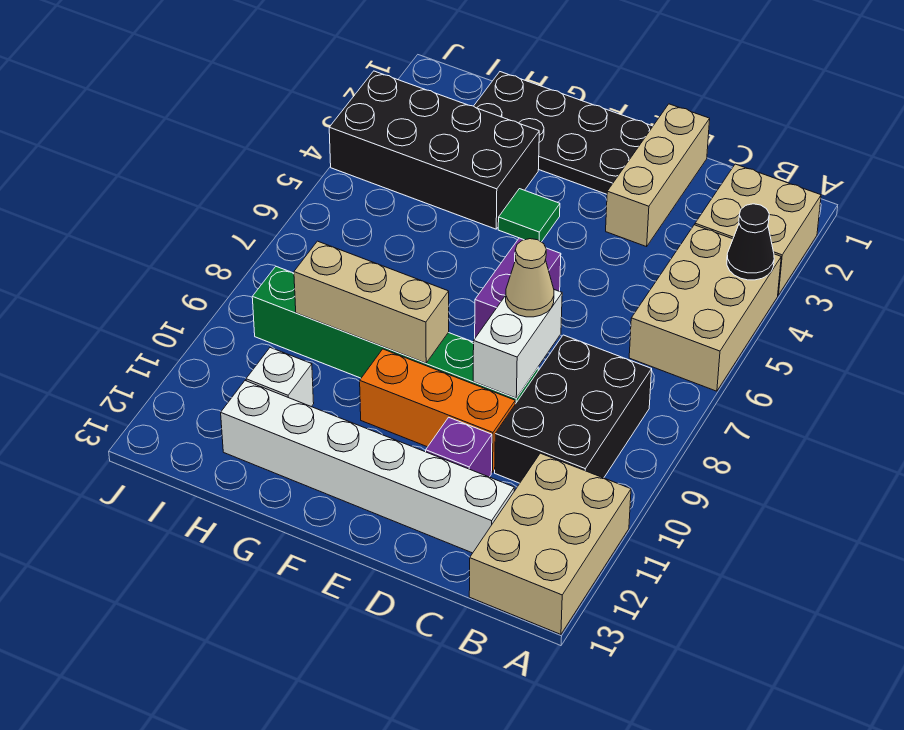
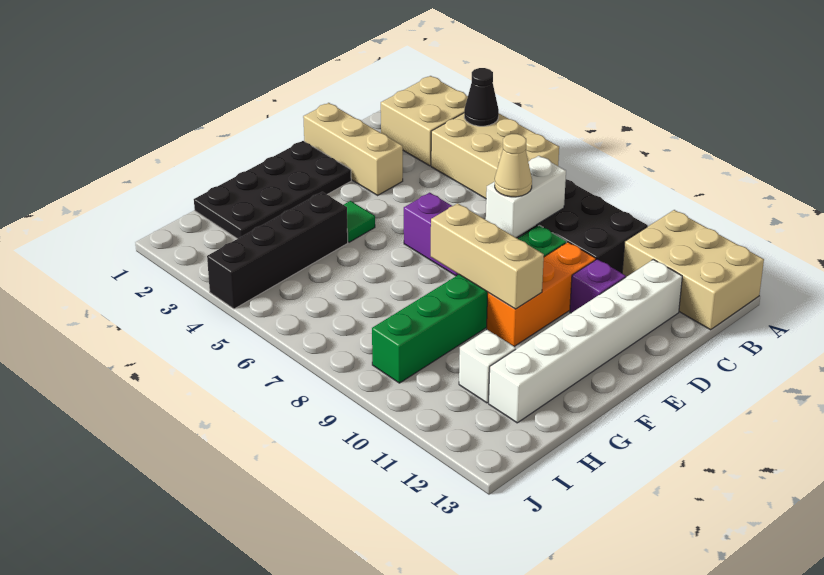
white 1x2 brick [473,290,562,398] -> white 1x2 brick turned to [486,156,566,237]
tan 1x3 brick [294,241,449,363] -> tan 1x3 brick turned to [431,203,544,309]
black 2x4 brick [329,71,539,229] -> black 1x4 brick [207,192,348,309]

